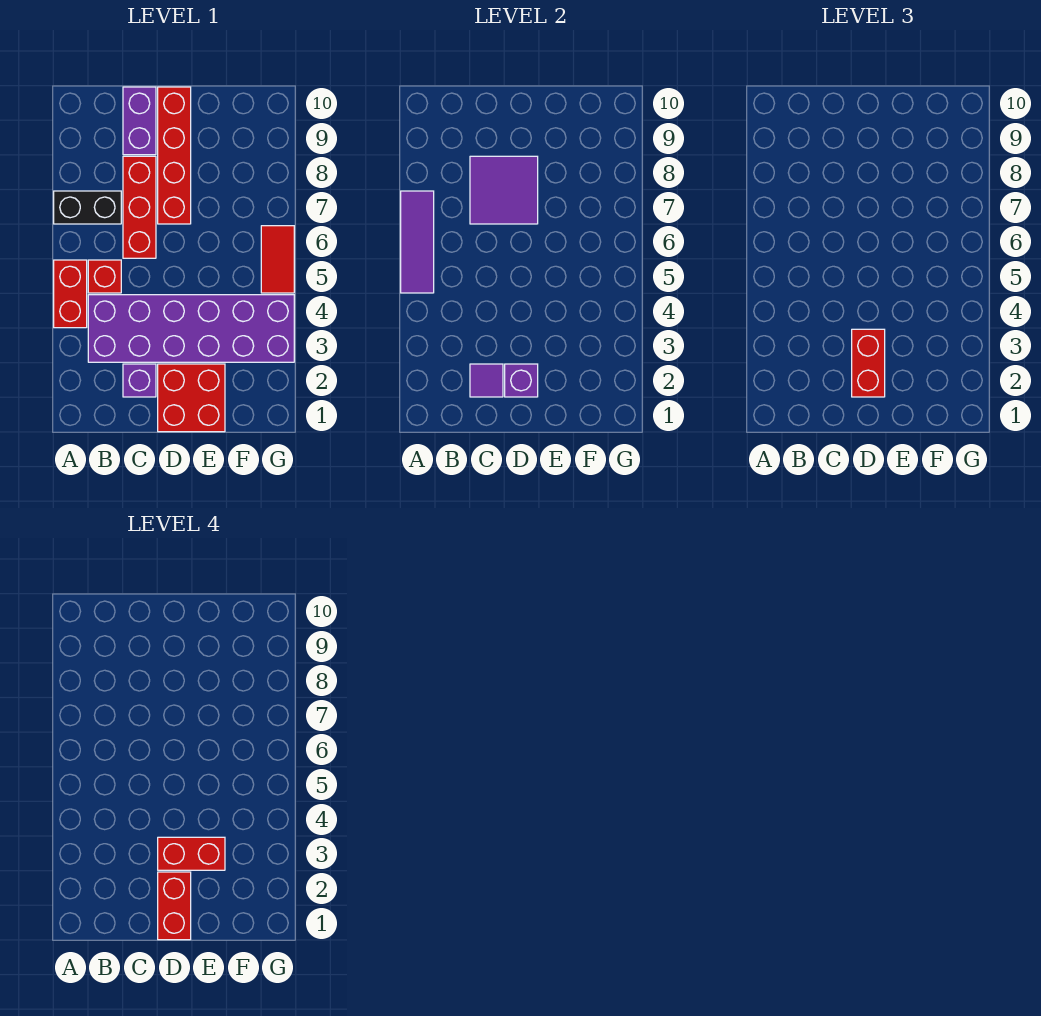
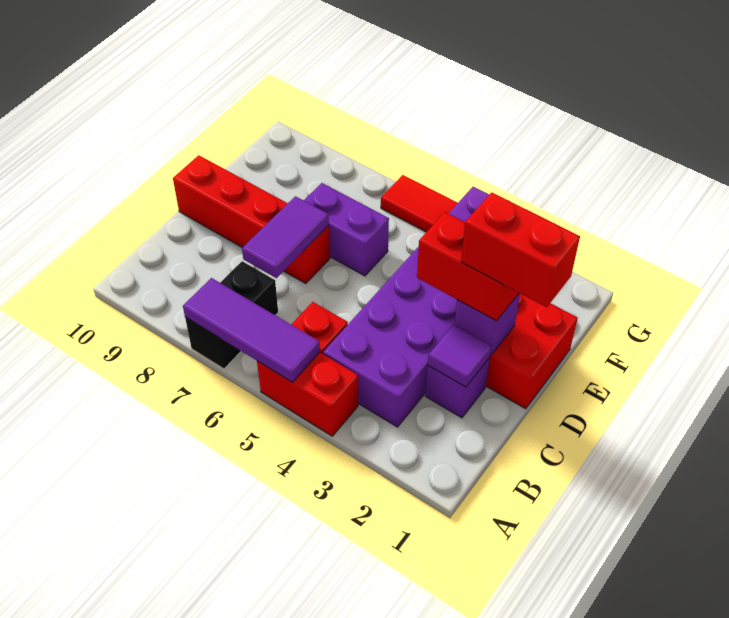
red 1x3 brick [123,156,156,258] -> none
purple 2x2 tile [470,156,538,224] -> purple 1x2 tile [242,196,329,278]
purple 1x2 brick [123,87,156,155] -> purple 1x2 brick moved to [304,183,389,276]
red 1x2 brick [158,837,225,870] -> none

